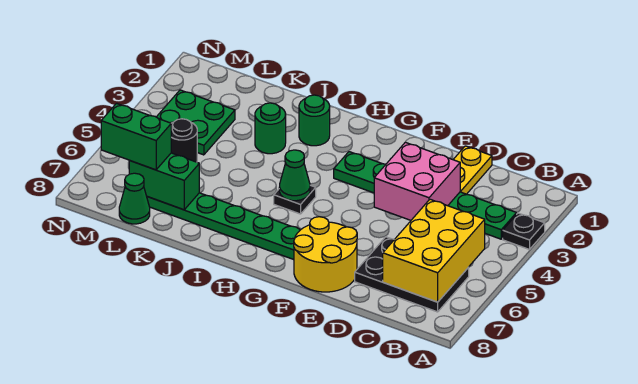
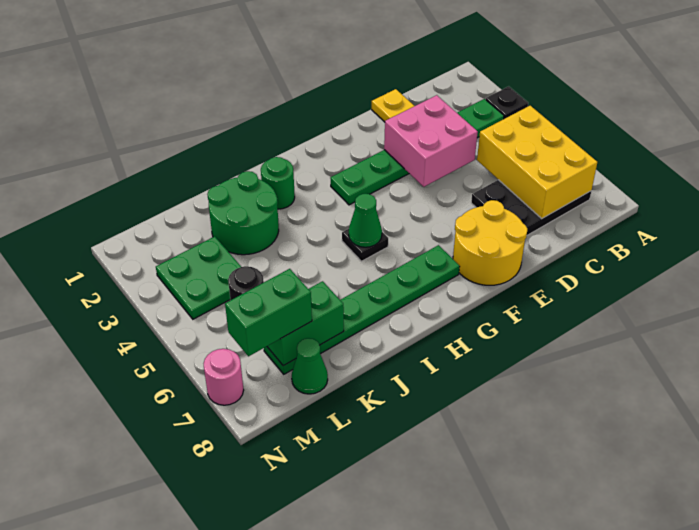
green 1x1 round brick [255,103,286,154] -> green 2x2 round brick [207,171,279,255]
none -> pink 1x1 round brick [204,349,244,405]

